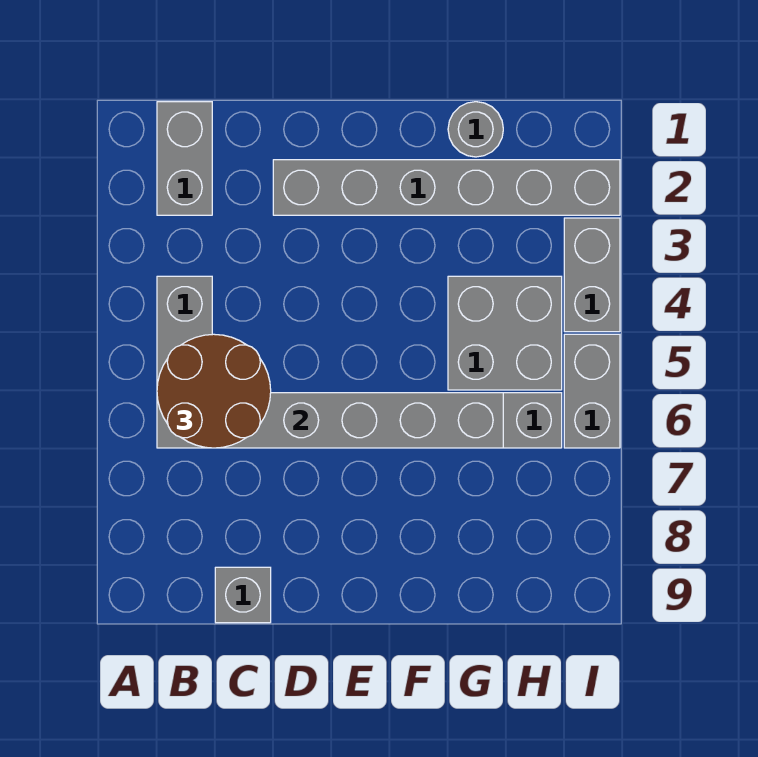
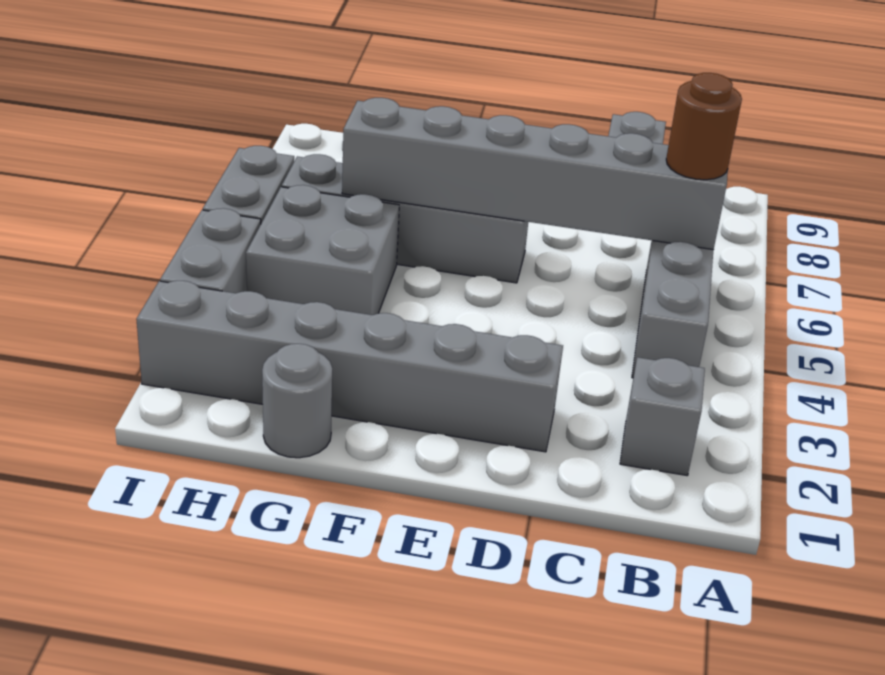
grey 1x2 brick [157,102,212,215] -> grey 1x1 brick [620,357,705,476]
brown 2x2 round brick [157,334,271,448] -> brown 1x1 round brick [666,73,742,180]

